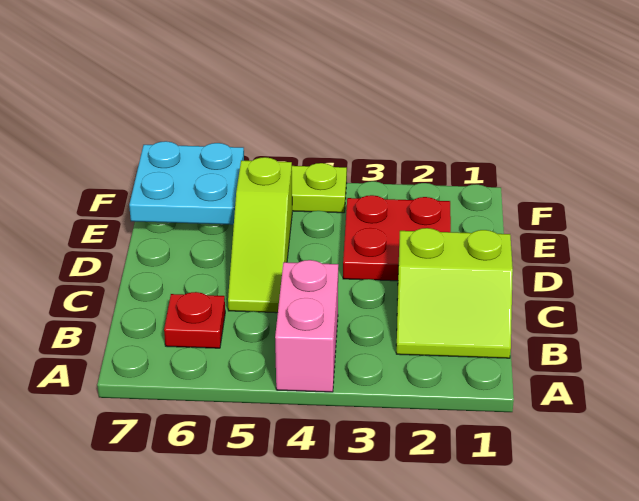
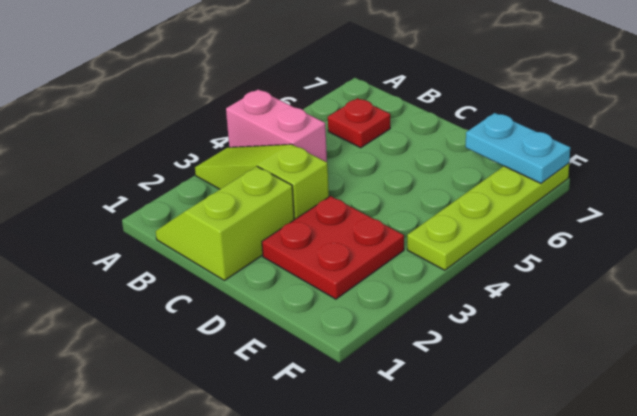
lime 1x3 slope [228,157,292,313] -> lime 1x3 slope moved to [195,144,329,220]
cyan 2x2 plate [129,141,244,225] -> cyan 1x2 plate [466,113,570,183]

